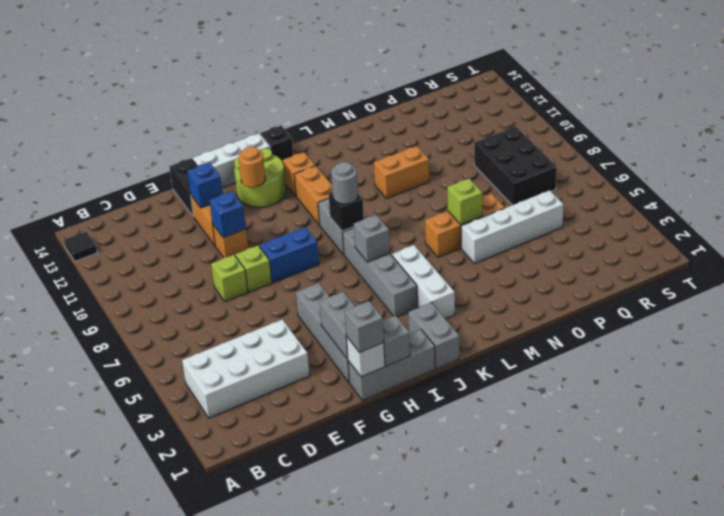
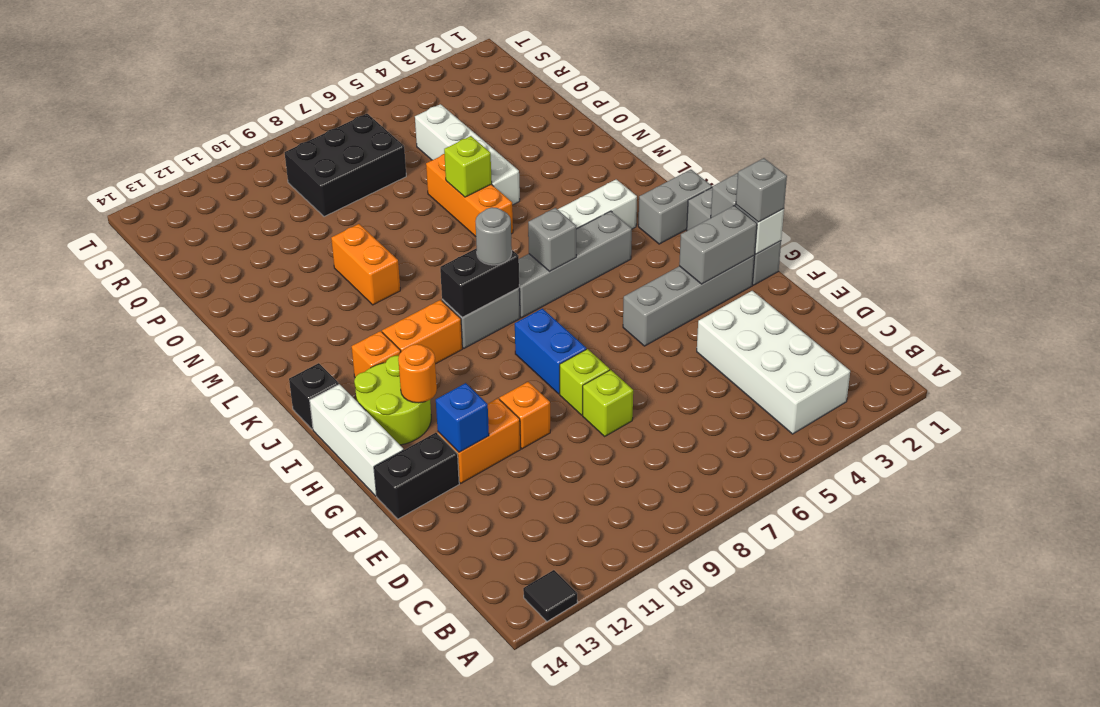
blue 1x1 brick [209,191,246,238] -> none
black 1x1 brick [328,192,364,231] -> black 1x2 brick [440,248,519,317]

